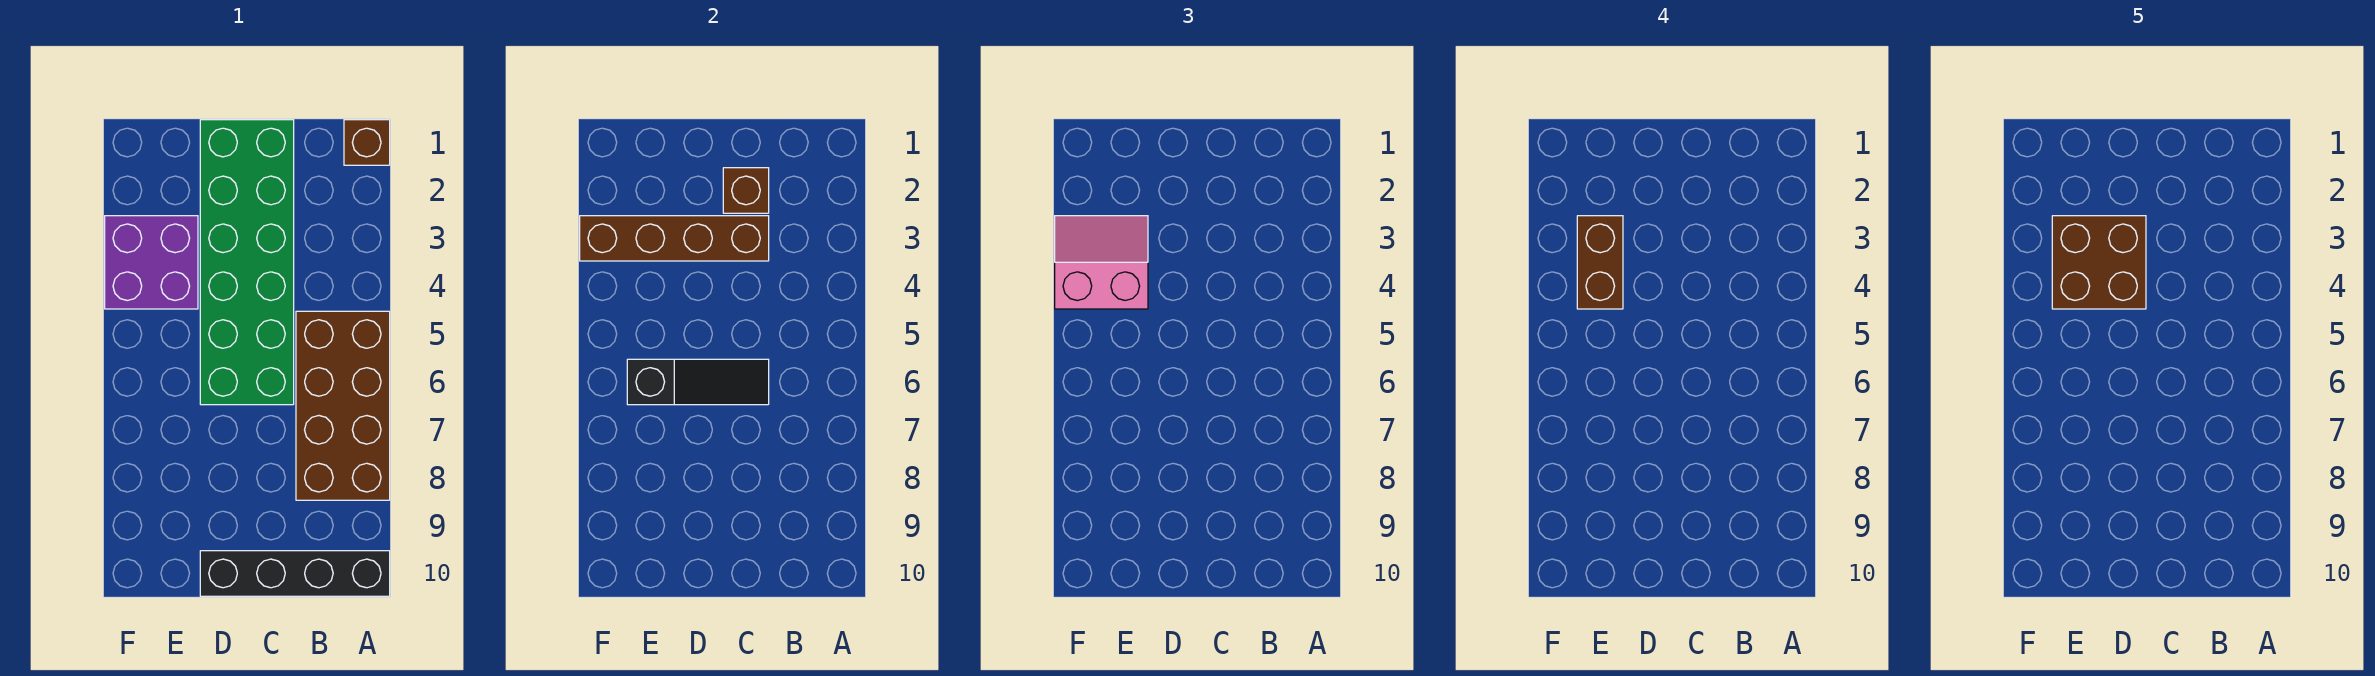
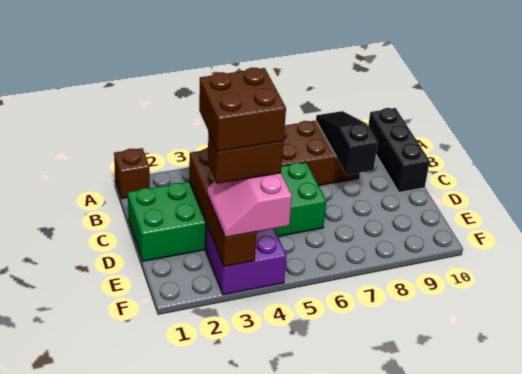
black 1x4 brick [200,551,390,596] -> black 1x3 brick [368,108,430,192]
brown 1x1 brick [723,168,769,213] -> none
black 1x3 slope [627,359,769,405] -> black 1x3 slope moved to [316,111,378,175]

